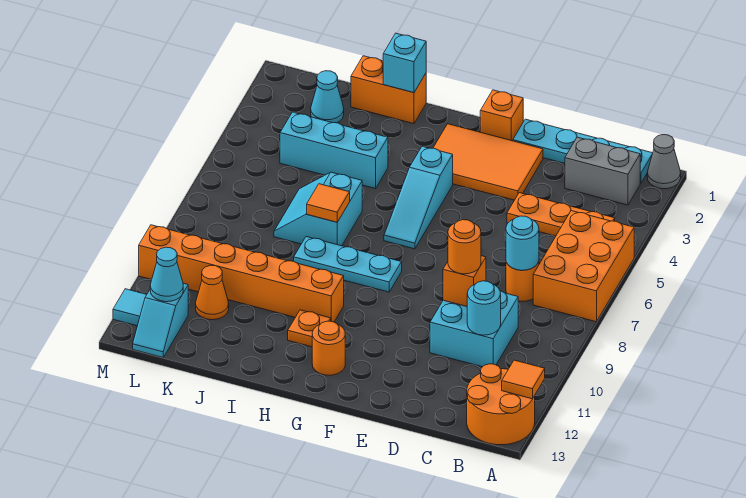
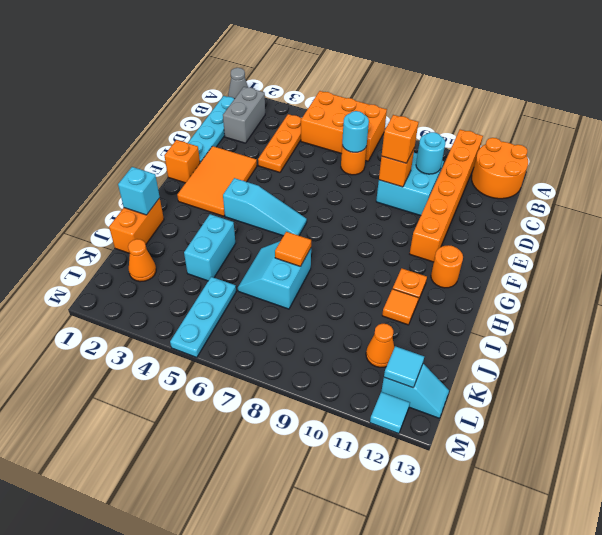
orange 1x1 tile [502,360,545,399] -> orange 1x1 tile moved to [382,289,418,325]
orange 1x1 round brick [448,220,481,274] -> orange 1x1 brick [382,115,418,163]
cyan 1x3 plate [294,237,402,292] -> cyan 1x3 plate moved to [170,277,236,357]
orange 1x6 brick [139,225,344,322] -> orange 1x6 brick moved to [410,130,483,262]
cyan 1x3 brick [280,112,388,189] -> cyan 1x2 brick [184,214,235,281]
cyan 2x2 slope [274,172,362,246] -> cyan 2x2 slope turned to [238,241,311,309]
cyan 1x1 cone [311,71,344,123] -> orange 1x1 cone [128,239,156,282]
cyan 1x1 cone [150,247,183,302] -> cyan 1x1 tile [384,346,424,388]

